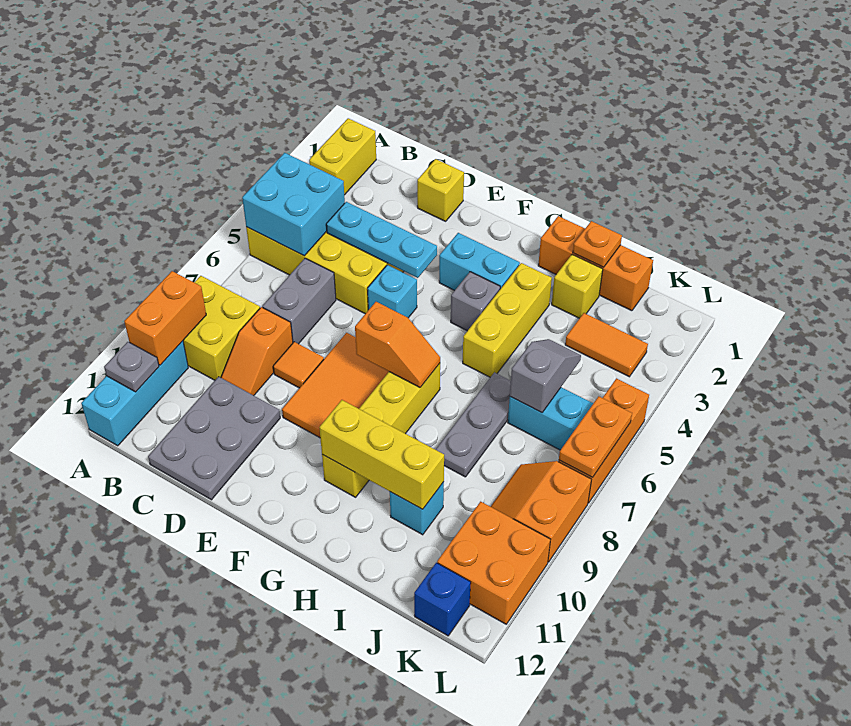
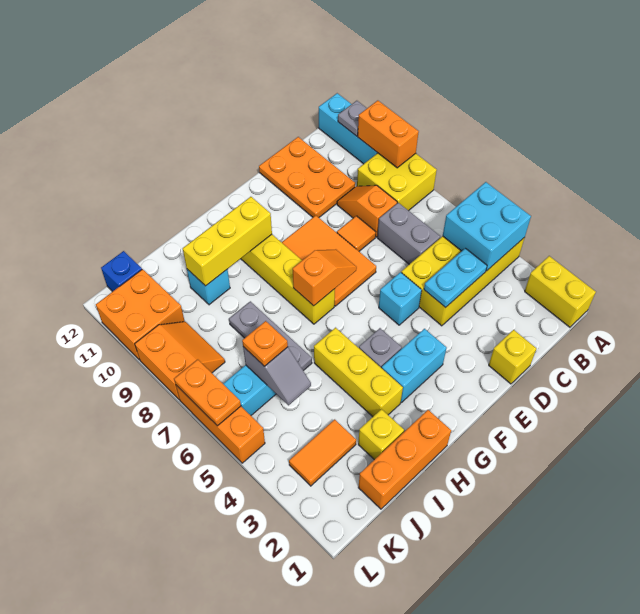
cyan 1x3 plate [326,202,437,278] -> cyan 1x2 plate [424,248,487,308]
grey 2x3 plate [148,377,280,500] -> orange 2x3 plate [259,137,355,217]
orange 1x2 slope [355,302,440,387] -> orange 1x2 slope turned to [293,249,357,306]
orange 1x1 plate [573,221,622,267] -> orange 1x1 plate moved to [242,321,288,366]

